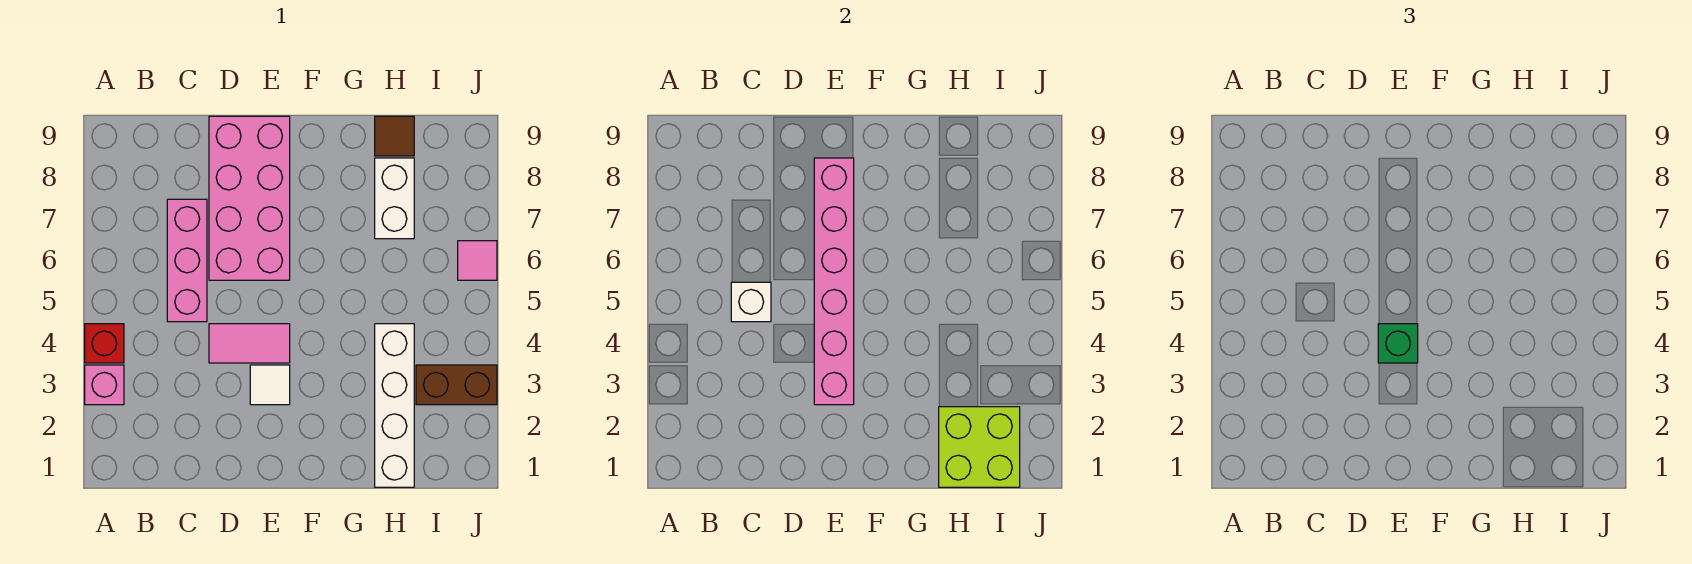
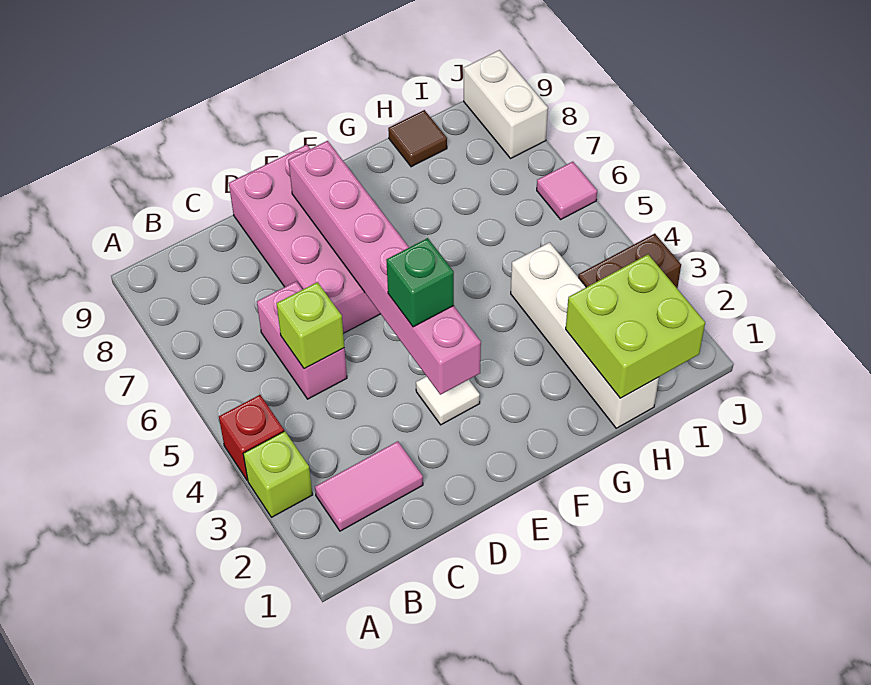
pink 1x1 brick [85,365,124,405] -> lime 1x1 brick [243,431,313,517]
pink 1x3 brick [167,199,207,322] -> pink 1x2 brick [257,281,347,399]
white 1x1 brick [731,282,771,322] -> lime 1x1 brick [277,282,344,369]
pink 1x2 tile [209,324,290,363] -> pink 1x2 tile moved to [315,441,423,531]
white 1x2 brick [375,158,414,239] -> white 1x2 brick moved to [464,50,548,158]

